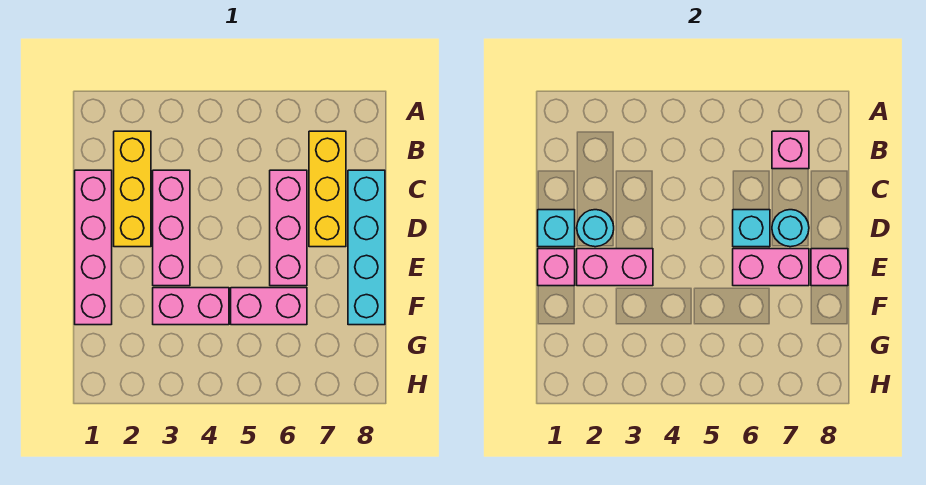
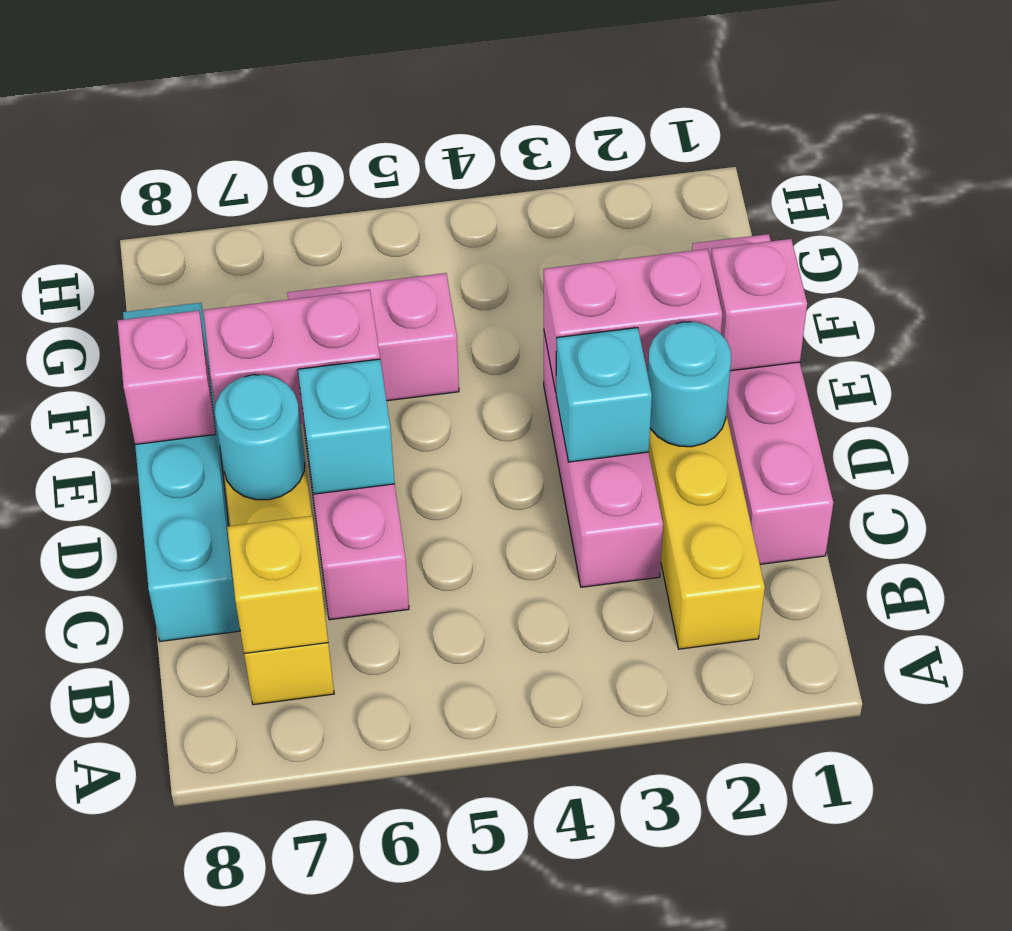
pink 1x1 brick [772,131,809,169] -> yellow 1x1 brick [227,516,328,653]
cyan 1x1 brick [538,210,575,247] -> cyan 1x1 brick moved to [556,328,652,462]
pink 1x2 brick [153,288,229,325] -> none

